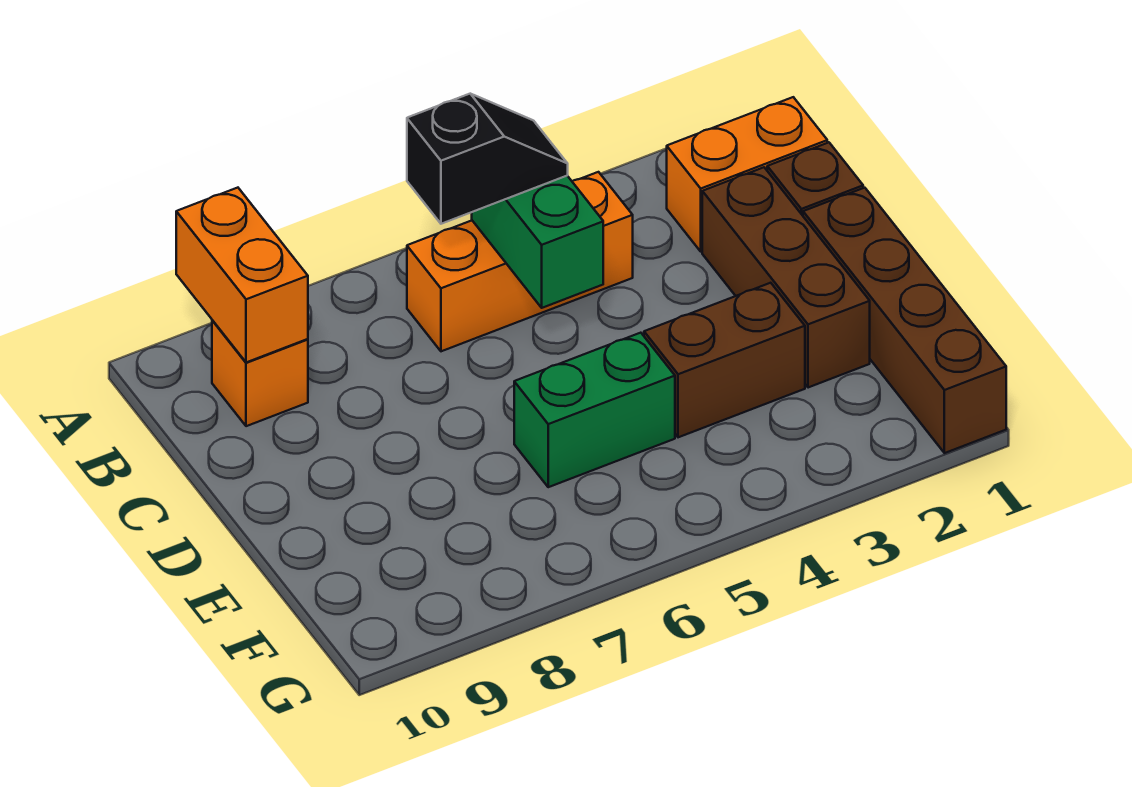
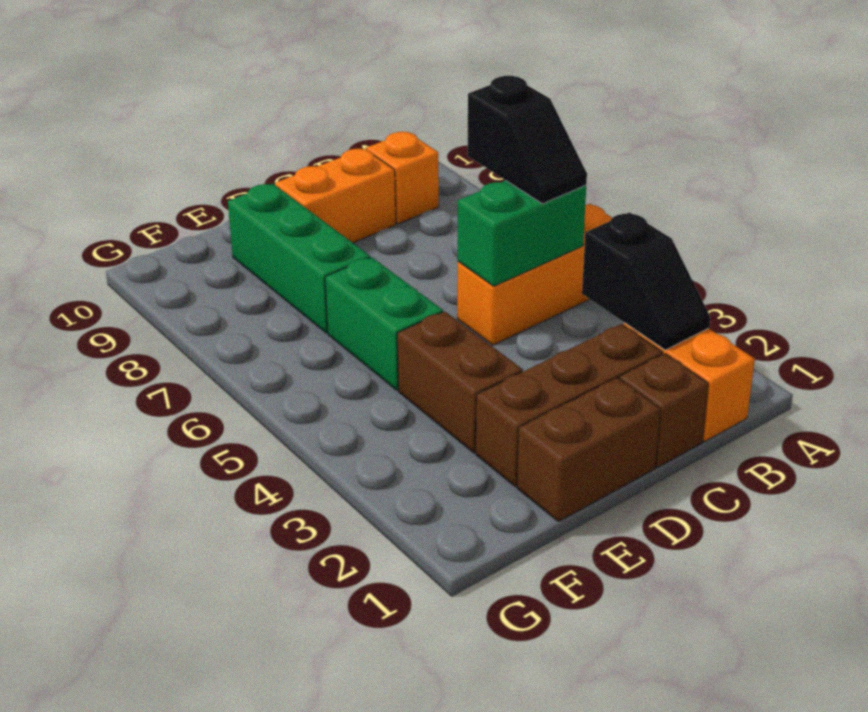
orange 1x2 brick [176,188,308,362] -> orange 1x2 brick moved to [275,149,396,243]
none -> black 1x2 slope [582,213,710,350]
orange 1x3 brick [407,172,633,351] -> orange 1x3 brick turned to [457,204,612,345]
brown 1x4 brick [803,188,1006,453] -> brown 1x2 brick [517,378,660,522]
none -> green 1x3 brick [228,184,370,333]

